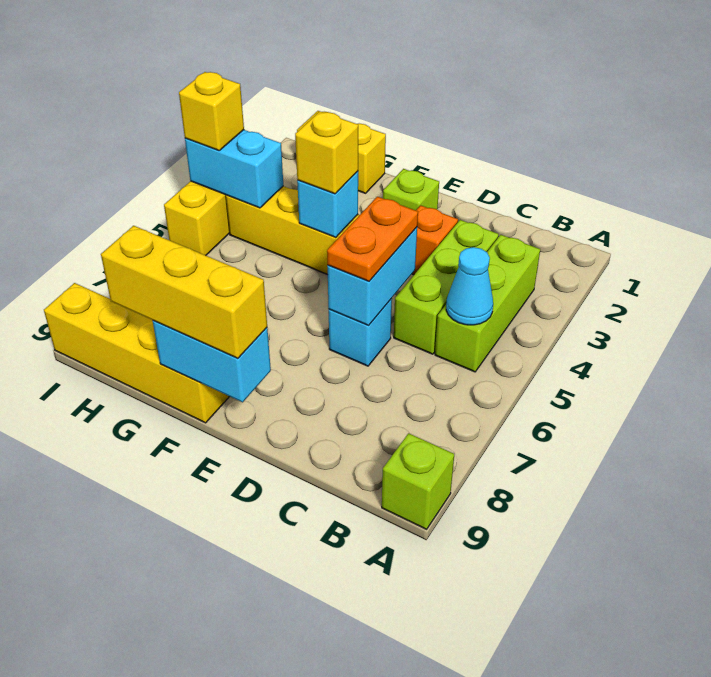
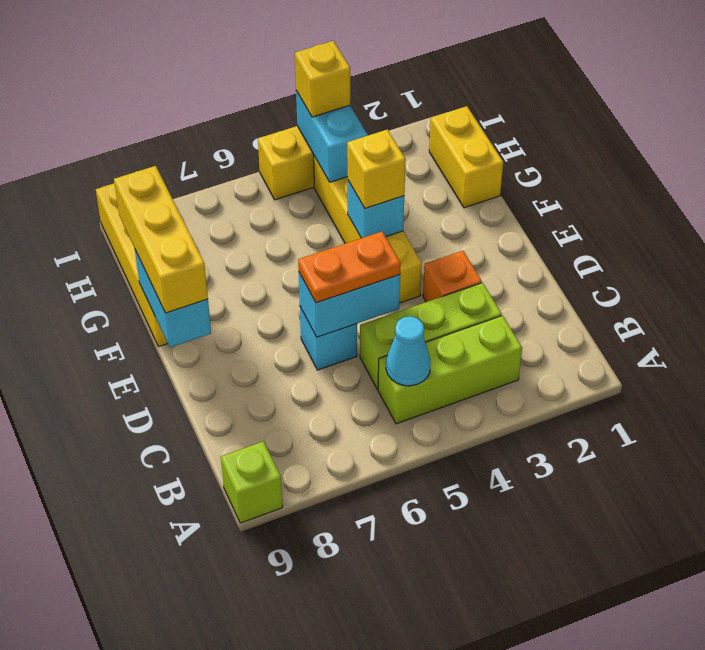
lime 1x1 brick [383,169,439,210] -> none

